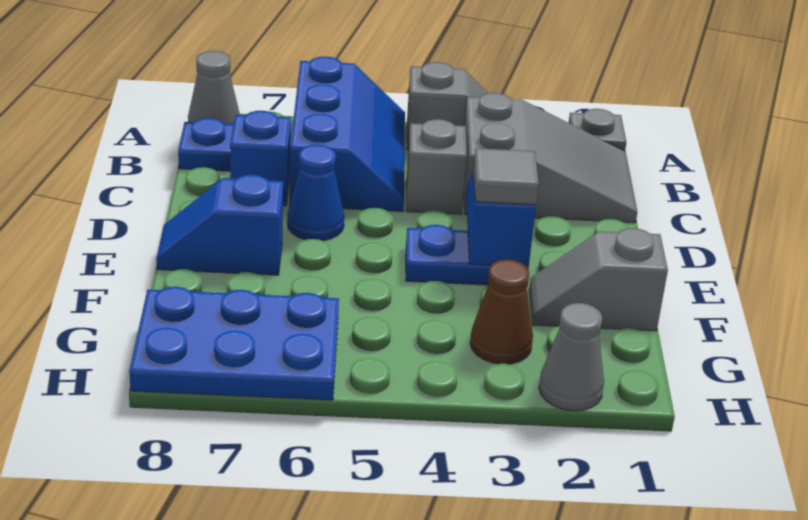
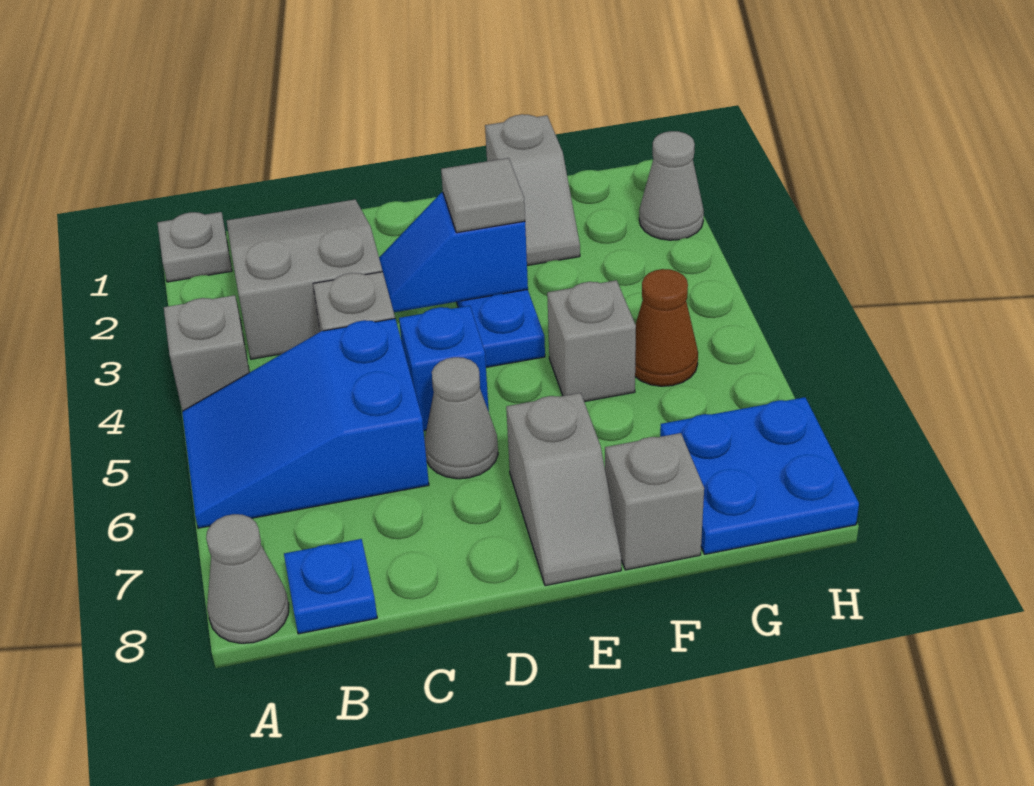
blue 2x3 slope [289,57,405,211] -> blue 2x3 slope turned to [182,319,429,528]
blue 1x1 brick [230,111,291,206] -> blue 1x1 brick moved to [399,306,489,431]
blue 1x1 cone [287,145,344,241] -> grey 1x1 cone [425,357,498,479]
blue 1x2 slope [157,175,283,275] -> grey 1x2 slope [506,393,621,586]
none -> grey 1x1 brick [547,280,636,402]
none -> grey 1x1 brick [605,433,704,570]
brown 1x1 cone [470,260,533,364] -> brown 1x1 cone moved to [635,269,698,386]
blue 2x3 plate [129,287,339,400] -> blue 2x2 plate [660,397,859,554]

